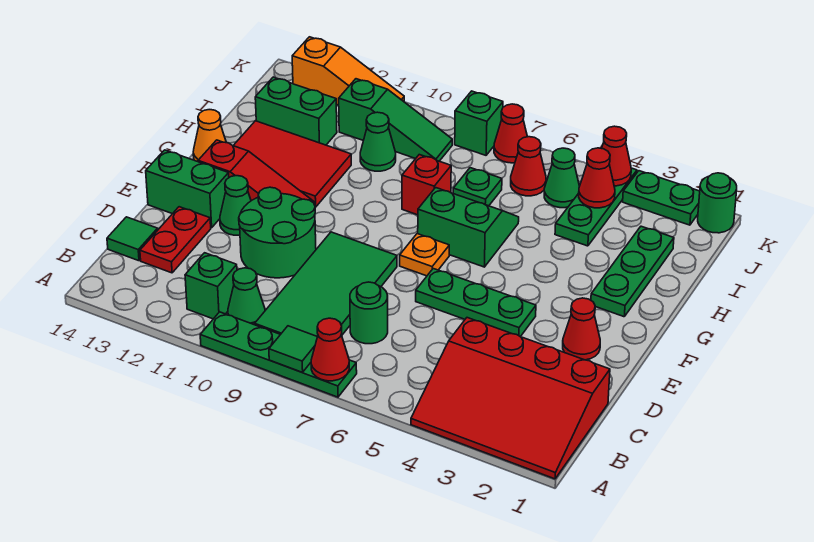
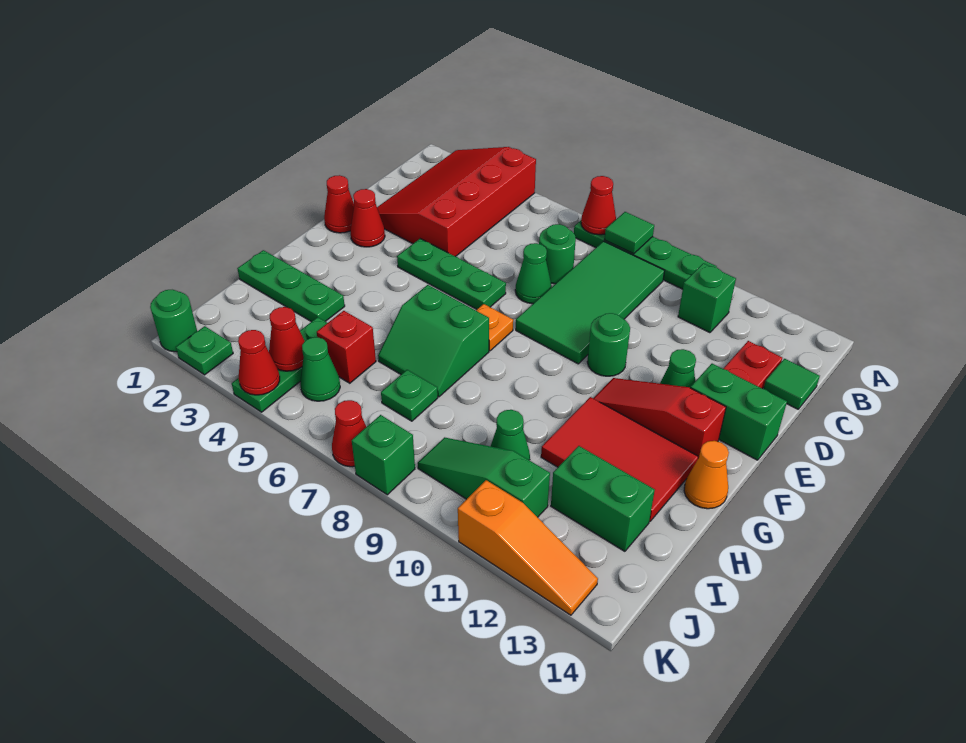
red 3x4 slope [411,318,610,479] -> red 3x4 slope turned to [377,147,536,257]
green 1x1 cone [228,268,265,325] -> green 1x1 cone moved to [515,243,552,304]
green 2x2 round brick [239,187,316,278] -> green 1x1 round brick [587,313,630,376]
green 1x3 plate [591,226,674,317] -> green 1x3 plate turned to [237,250,345,322]
red 1x1 brick [402,155,451,215] -> red 1x1 brick moved to [317,311,376,383]
red 1x1 cone [511,137,546,196] -> red 1x1 cone moved to [324,175,354,233]
green 1x2 plate [623,171,700,225] -> green 1x1 plate [176,326,233,375]
orange 1x3 slope [292,37,404,105] -> orange 1x3 slope turned to [458,480,598,615]

